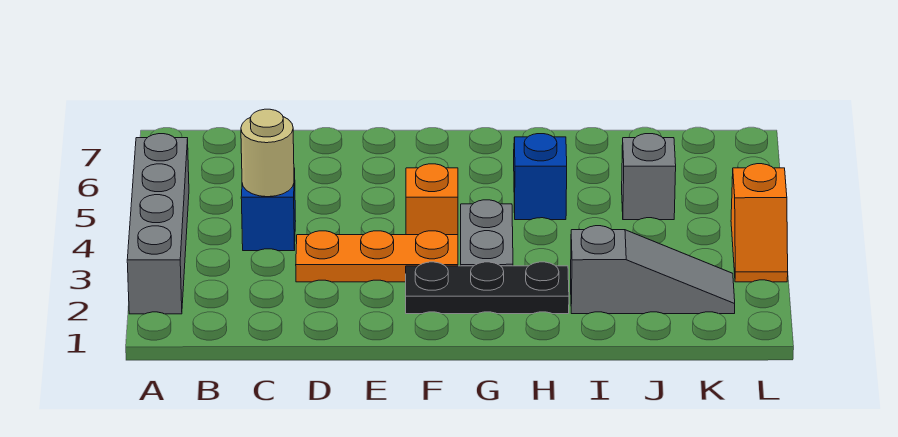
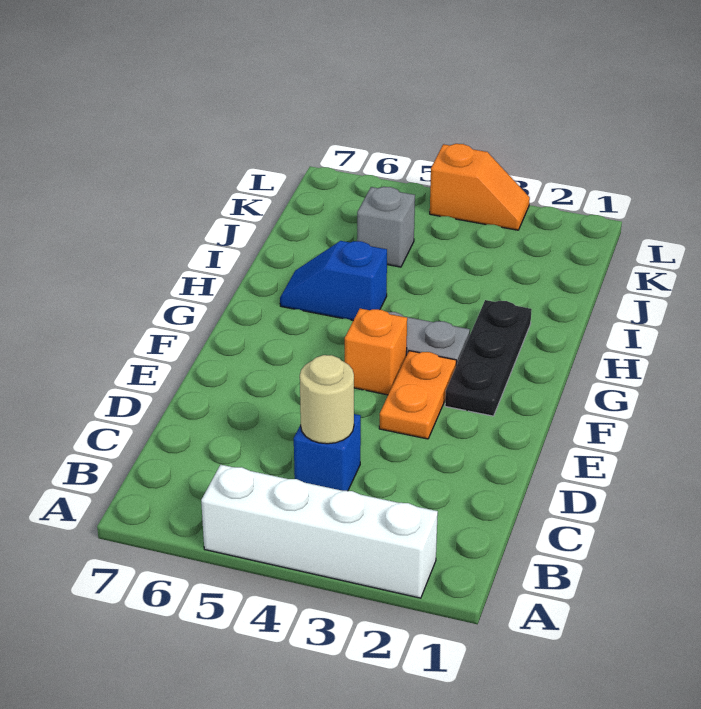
grey 1x4 brick [127,134,189,314] -> white 1x4 brick [201,464,438,598]
orange 1x3 plate [296,231,458,282] -> orange 1x2 plate [379,351,456,439]
grey 1x3 slope [571,226,735,314] -> none

